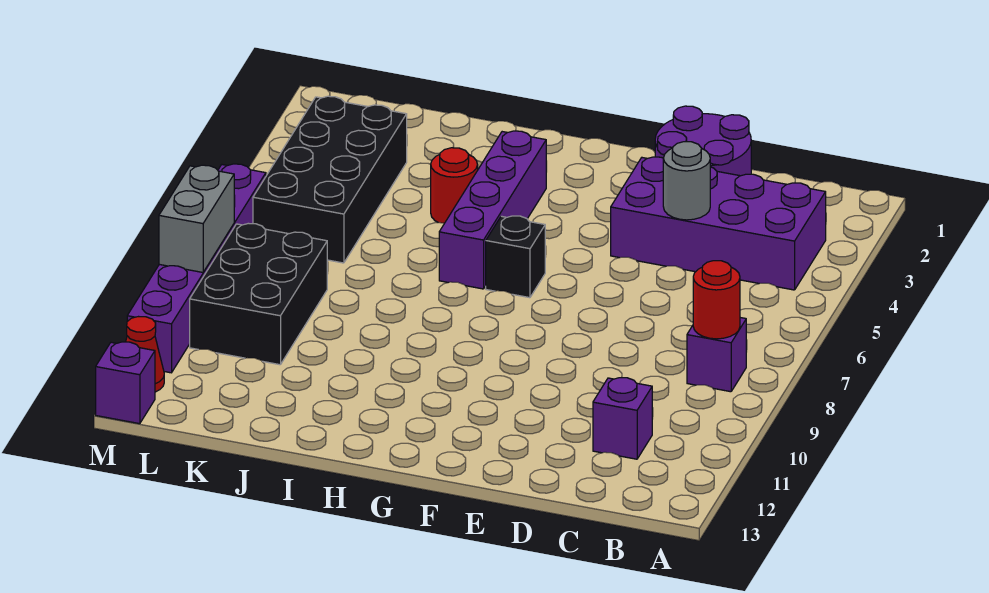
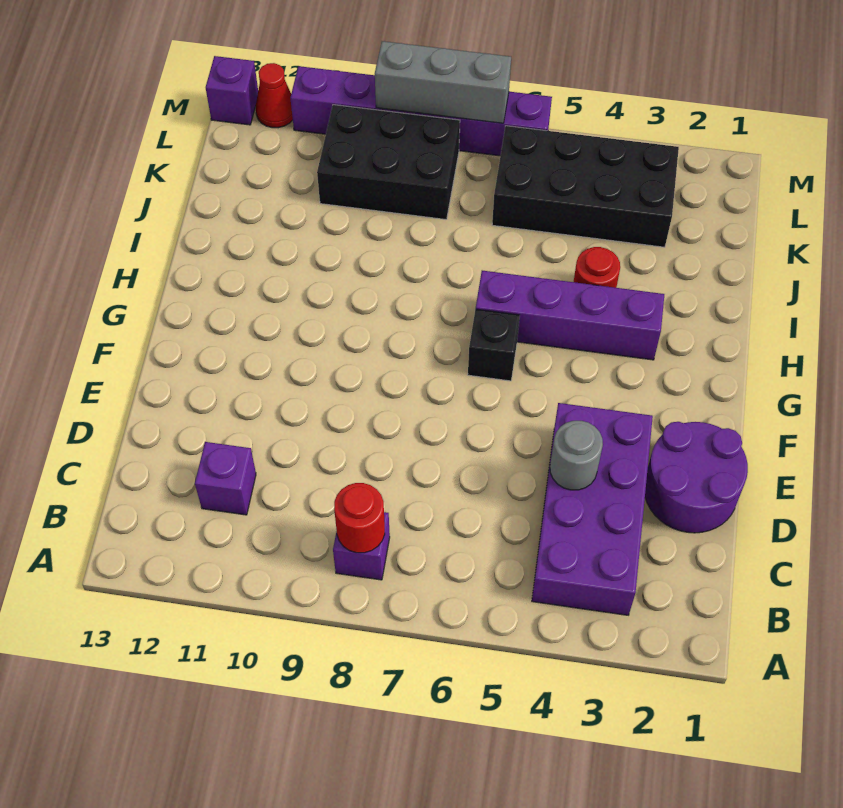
grey 1x2 brick [159,165,234,272] -> grey 1x3 brick [375,41,511,123]

